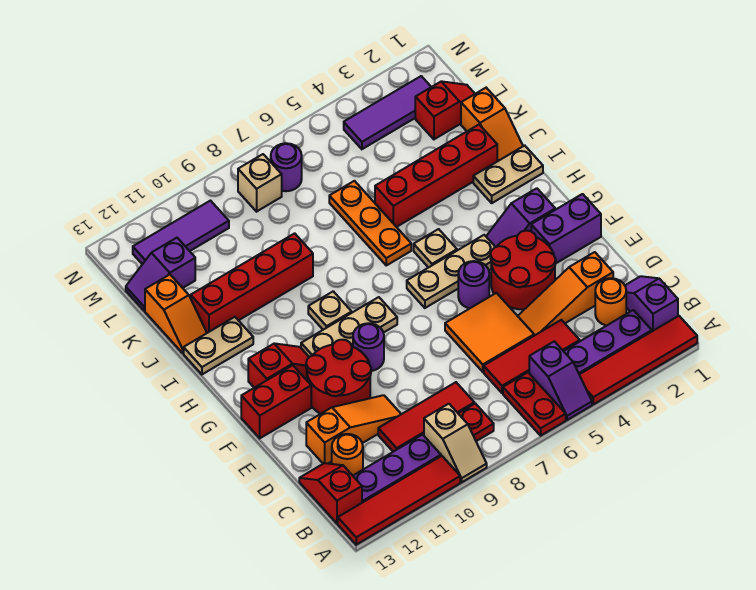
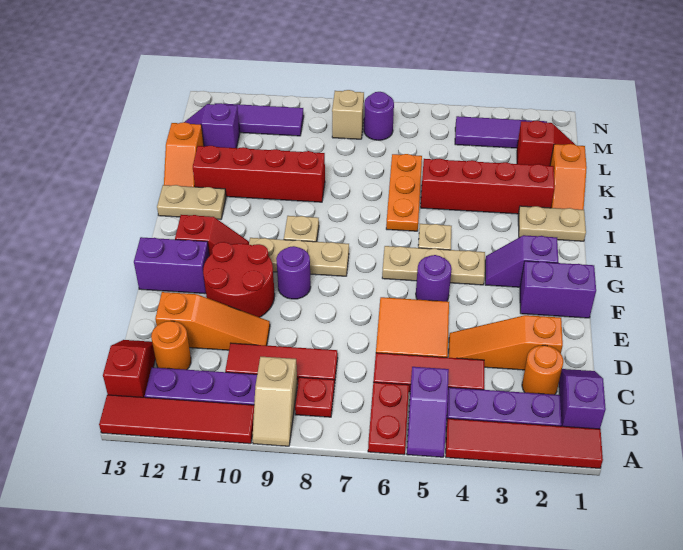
red 2x2 round brick [490,231,556,309] -> none
red 1x2 brick [241,365,311,438] -> purple 1x2 brick [134,237,209,294]

